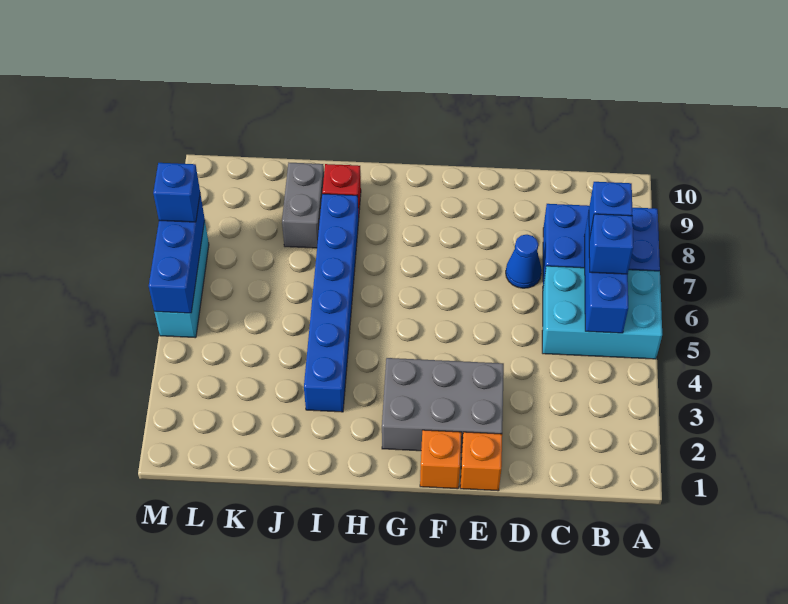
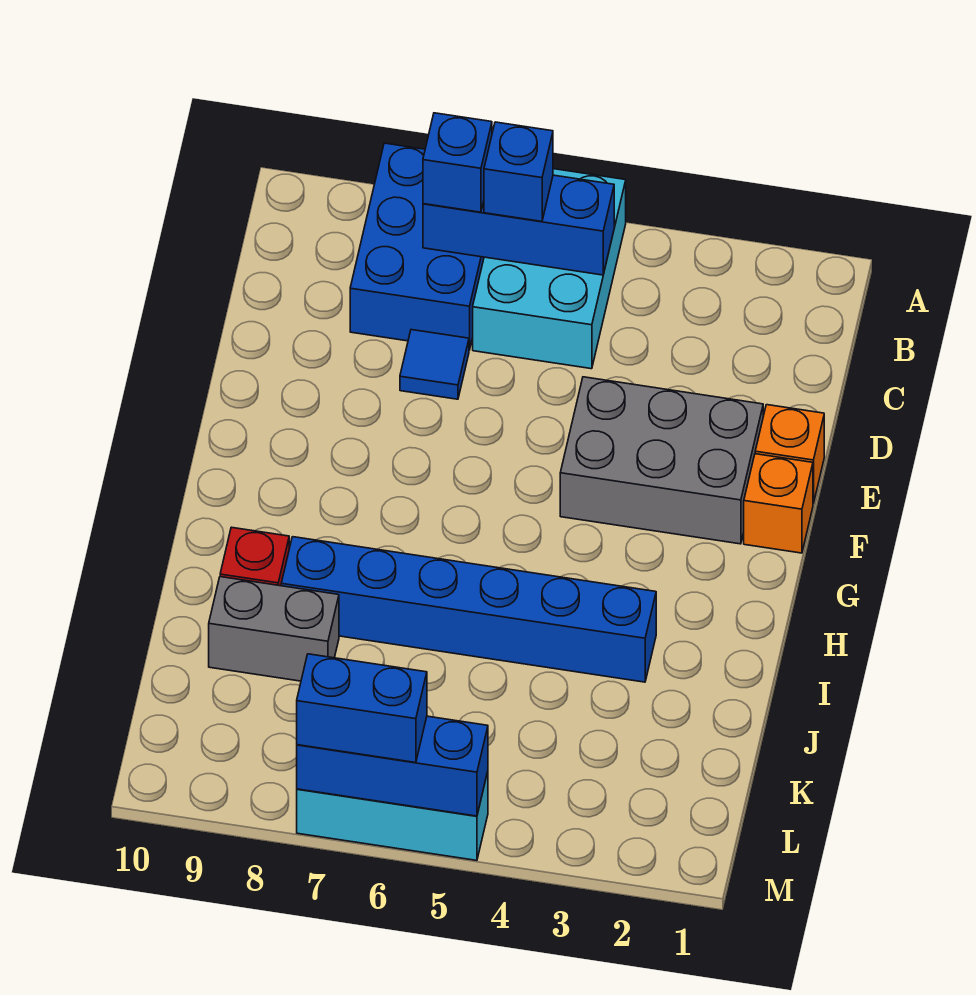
blue 1x1 cone [506,235,542,288] -> blue 1x1 tile [400,330,469,399]
grey 2x3 brick [382,358,504,453] -> grey 2x3 brick turned to [560,377,763,544]
blue 1x1 brick [153,163,200,222] -> blue 1x2 brick [297,654,427,763]

